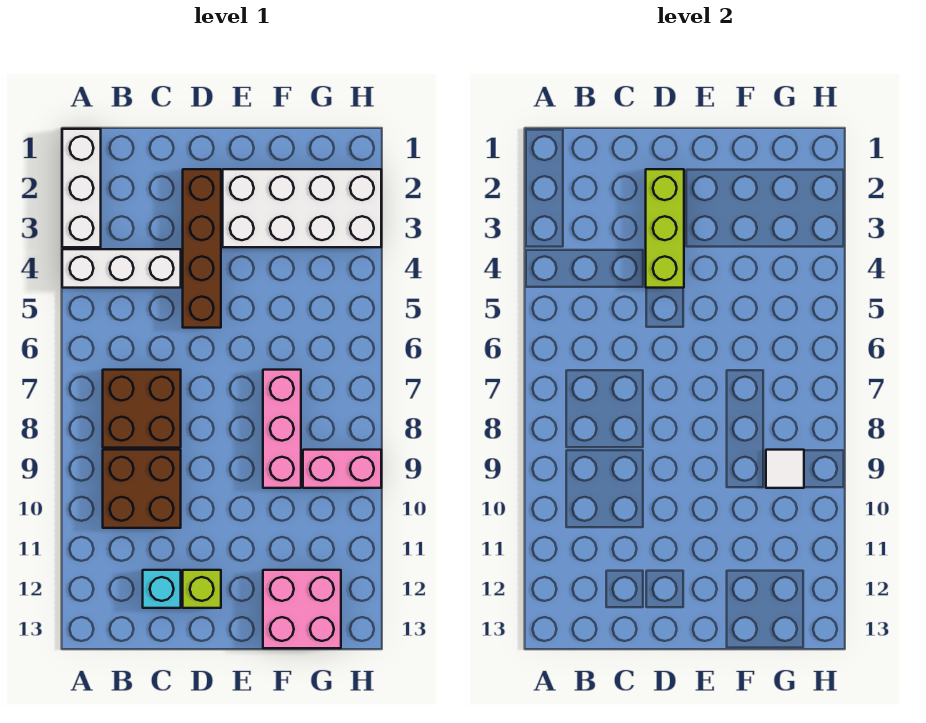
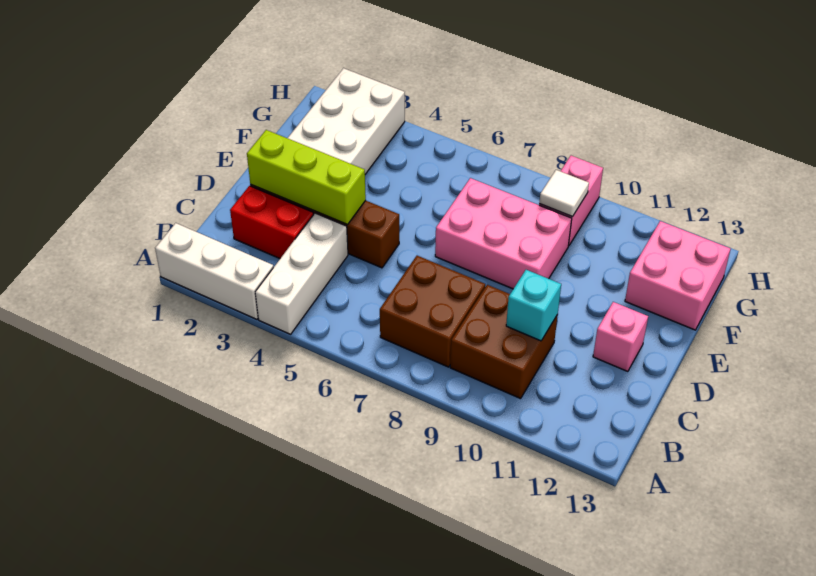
none -> red 1x2 brick [230,186,313,259]
cyan 1x1 brick [143,570,181,608] -> cyan 1x1 brick moved to [506,270,561,341]
lime 1x1 brick [183,570,221,608] -> pink 1x1 brick [593,302,648,372]
pink 1x3 brick [263,370,301,488] -> pink 2x3 brick [435,178,572,289]

